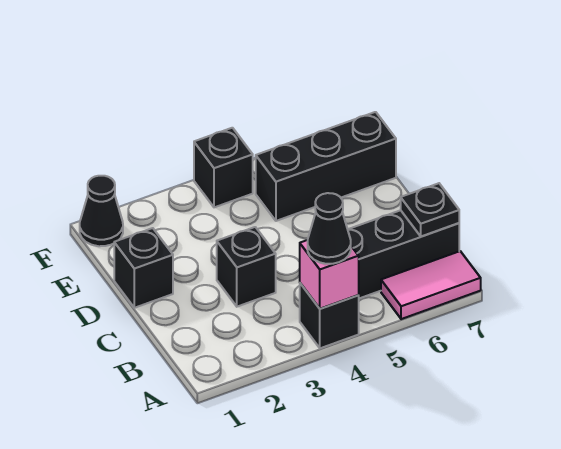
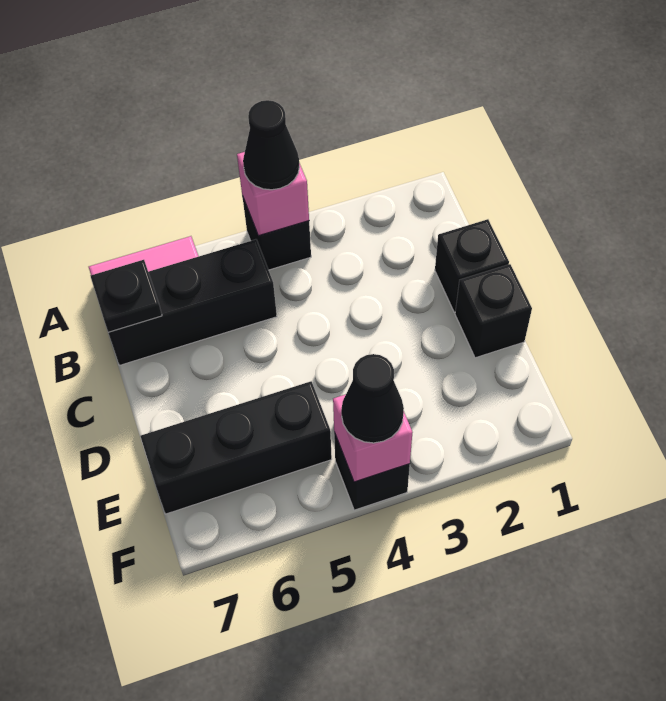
black 1x1 brick [217,227,276,307] -> black 1x1 brick moved to [435,219,509,312]
black 1x1 cone [80,176,123,246] -> black 1x1 cone moved to [341,354,404,443]
none -> pink 1x1 brick [333,394,413,482]

